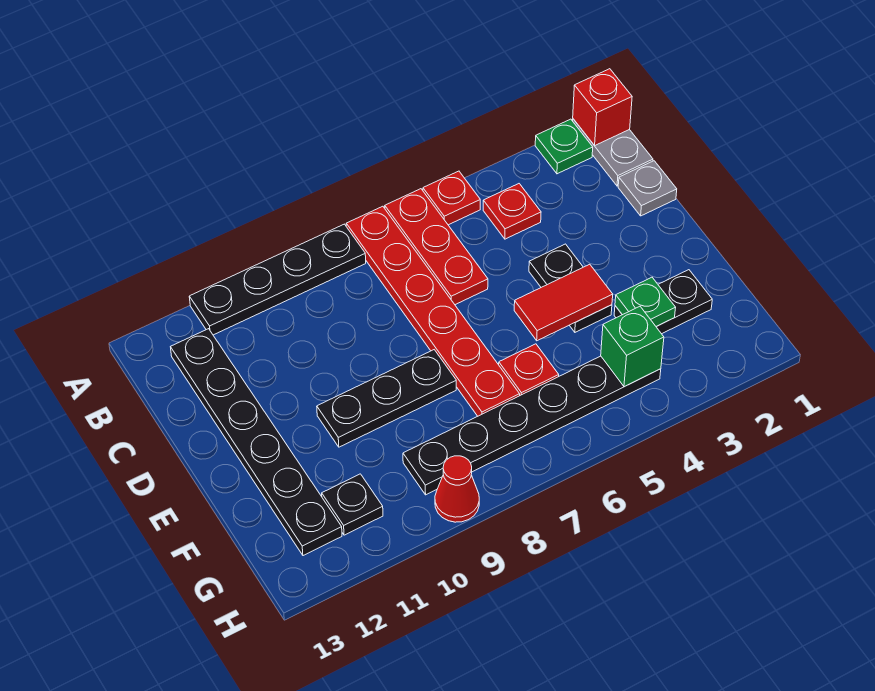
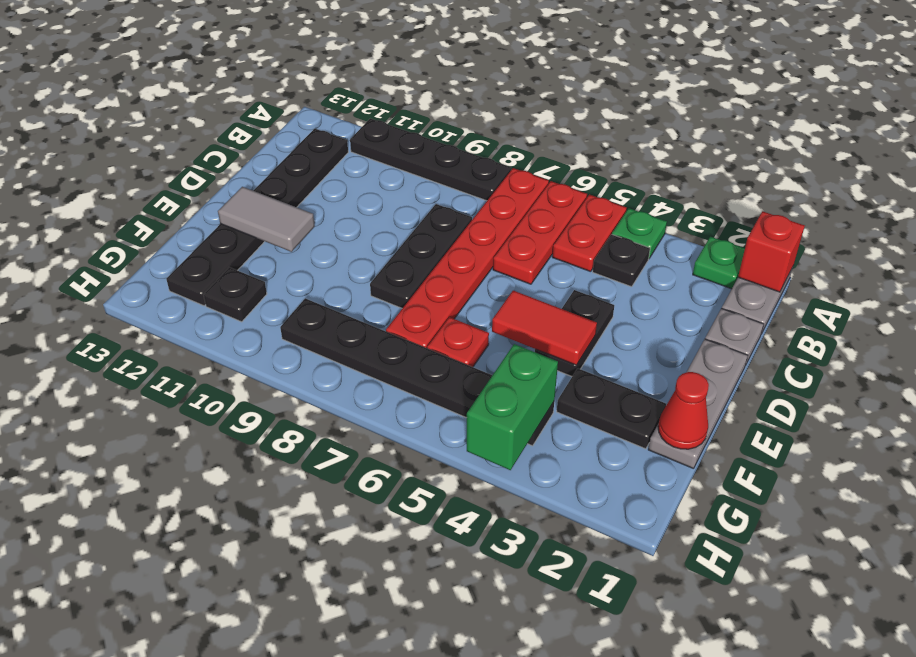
red 1x1 plate [423,171,480,225] -> red 1x2 plate [552,195,627,272]
red 1x1 plate [483,184,541,239] -> black 1x1 plate [593,234,650,287]
none -> grey 1x3 plate [648,339,748,469]
black 1x3 plate [317,350,456,447] -> black 1x3 plate turned to [370,204,472,308]
none -> grey 1x2 tile [218,187,315,252]
green 1x1 plate [615,277,676,327] -> green 1x1 plate moved to [612,208,667,258]
green 1x1 brick [601,307,664,387] -> green 1x2 brick [467,344,558,470]
red 1x1 cone [435,456,479,522] -> red 1x1 cone moved to [658,372,709,449]

